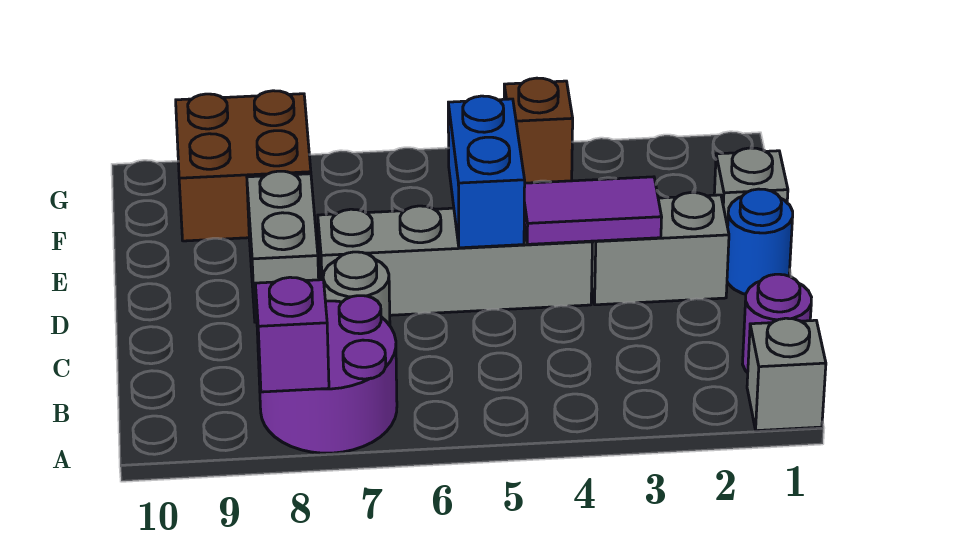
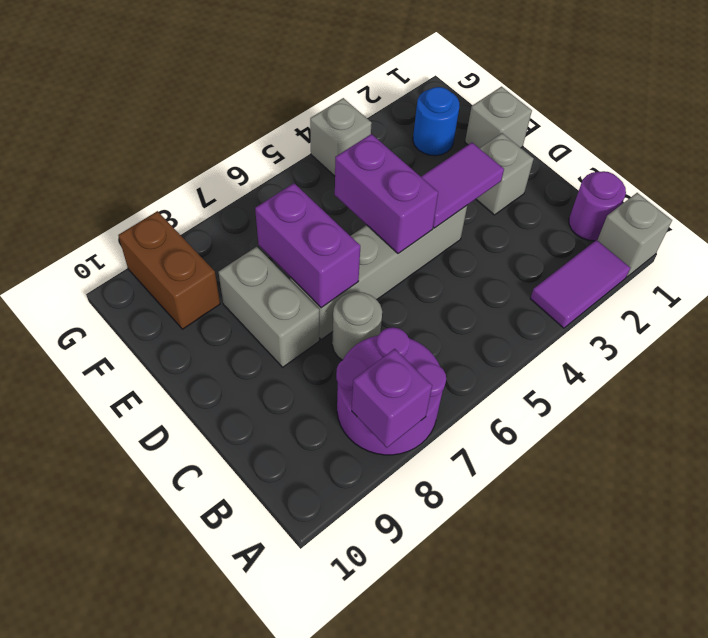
none -> purple 1x2 tile [530,240,630,328]
blue 1x1 round brick [727,189,793,294] -> blue 1x1 round brick moved to [413,87,459,156]
grey 1x2 brick [592,193,729,305] -> grey 1x1 brick [476,133,534,215]
blue 1x2 brick [448,96,525,248] -> purple 1x2 brick [335,134,438,254]
none -> purple 1x2 brick [255,183,360,308]
brown 2x2 brick [176,91,311,241] -> brown 1x2 brick [118,211,220,329]
brown 1x1 brick [504,78,573,183] -> grey 1x1 brick [310,98,372,176]

